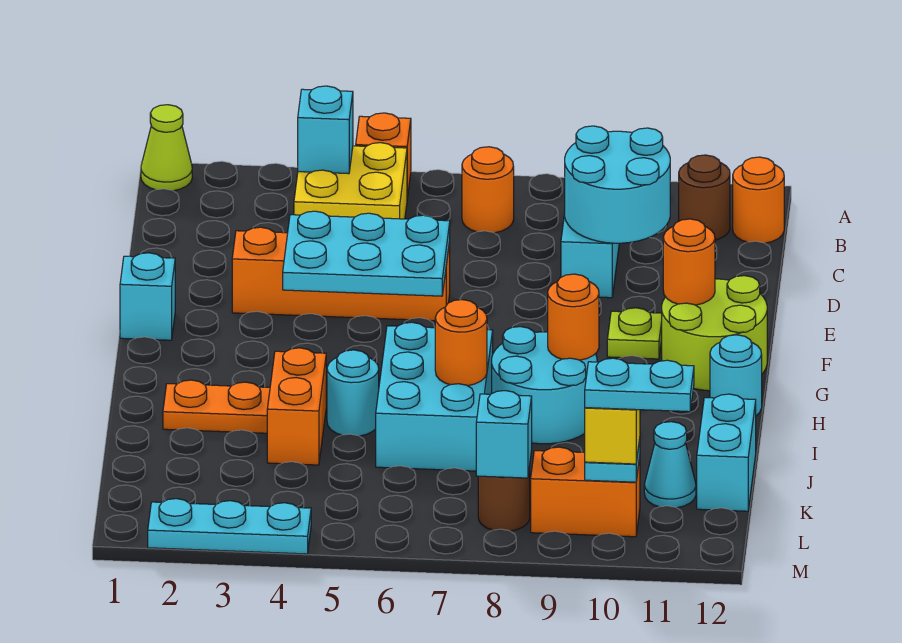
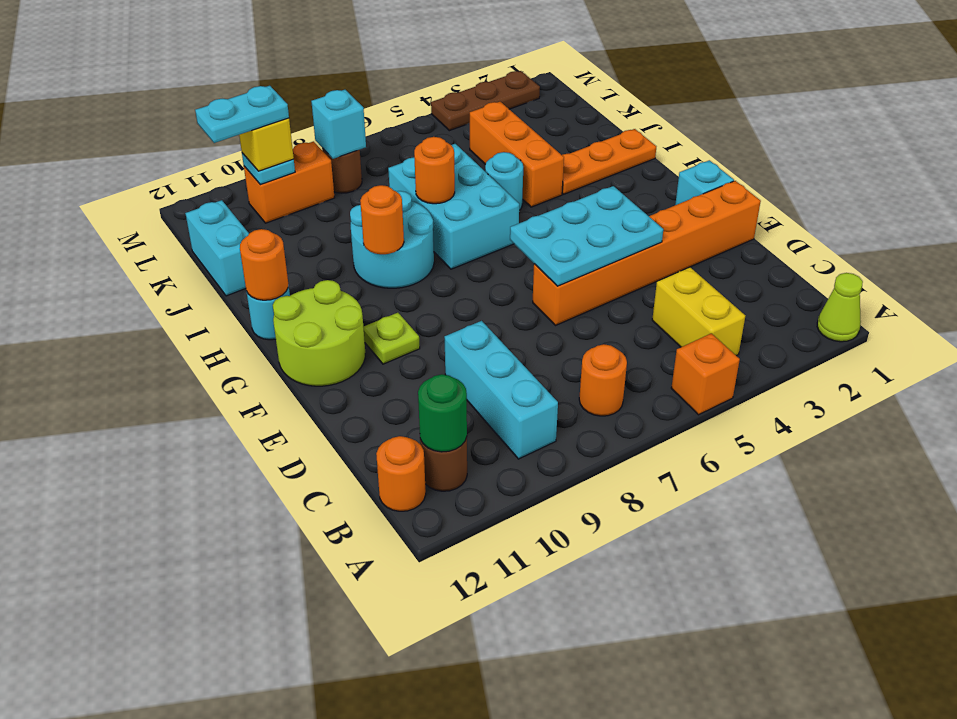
yellow 2x2 brick [294,143,407,219] -> yellow 1x2 brick [652,267,745,356]
cyan 1x1 brick [298,86,353,174] -> none
none -> green 1x1 round brick [418,374,467,452]
cyan 2x2 round brick [565,126,670,243] -> none
orange 1x4 brick [232,227,450,321] -> orange 1x6 brick [533,181,761,326]
orange 1x1 round brick [663,219,715,305] -> orange 1x1 round brick moved to [240,229,288,300]
orange 1x2 plate [163,380,270,433] -> orange 1x3 plate [562,129,656,194]
orange 1x2 brick [267,348,326,465] -> orange 1x3 brick [470,102,564,207]
cyan 1x1 cone [644,422,696,508] -> none
cyan 1x3 plate [148,499,311,554] -> brown 1x3 plate [431,71,540,131]

